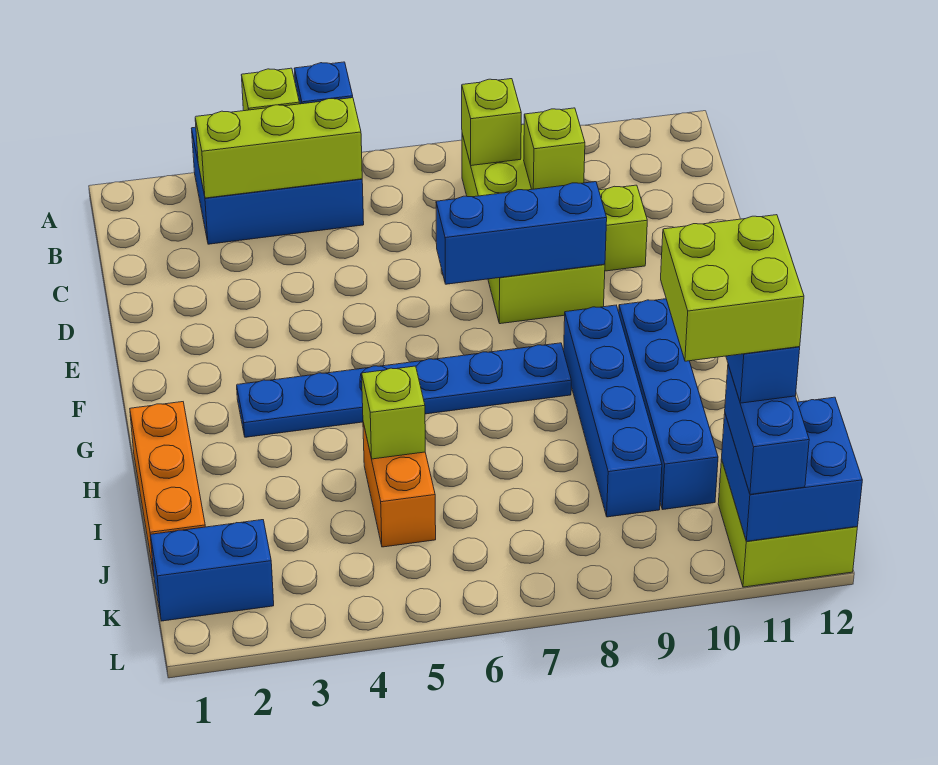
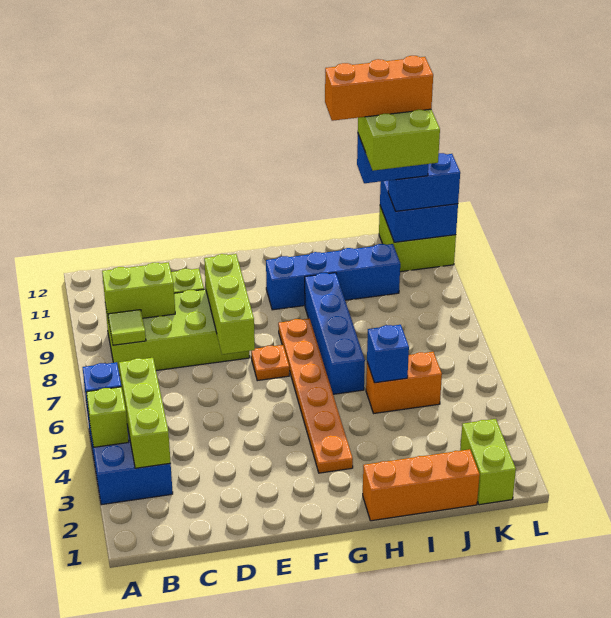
lime 1x1 brick [462,79,521,166] -> lime 1x1 tile [108,310,146,345]
lime 1x1 brick [524,108,585,189] -> lime 1x2 brick [102,262,175,320]
blue 1x3 brick [436,182,607,284] -> lime 1x3 brick [204,254,255,354]
none -> orange 1x1 plate [251,345,289,381]
blue 1x6 plate [237,343,571,437] -> orange 1x6 plate [278,319,353,473]
blue 1x4 brick [564,305,662,517] -> blue 1x4 brick turned to [305,273,365,394]
lime 1x1 brick [362,366,425,459] -> blue 1x1 brick [367,325,409,383]
none -> orange 1x3 brick [325,56,433,121]
blue 1x2 brick [150,520,274,621] -> lime 1x2 brick [460,419,516,505]

